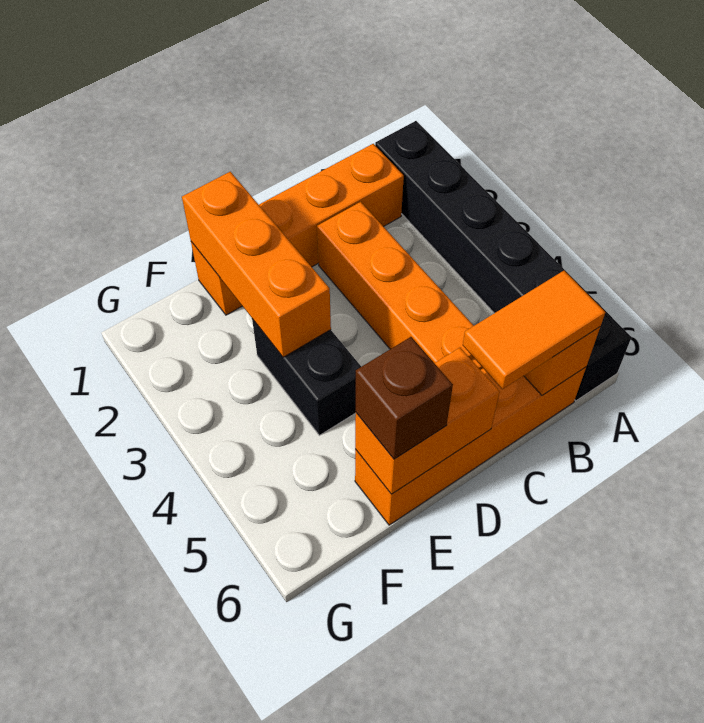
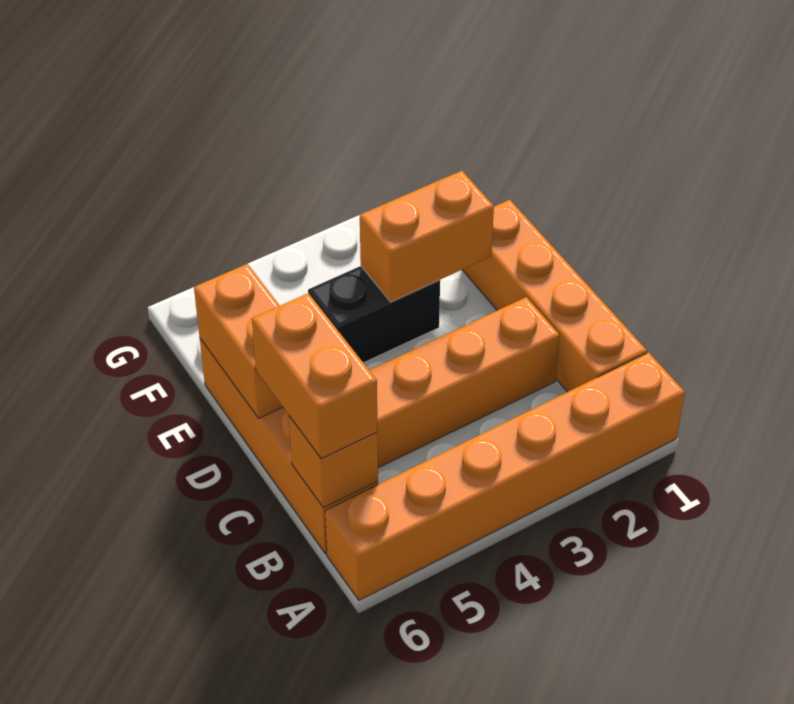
black 1x6 brick [375,121,631,401] -> orange 1x6 brick [325,352,685,600]
orange 1x2 tile [463,271,605,389] -> orange 1x2 brick [252,293,377,459]
orange 1x3 brick [182,172,331,357] -> orange 1x2 brick [360,171,494,302]
brown 1x1 brick [356,337,453,459] -> none

